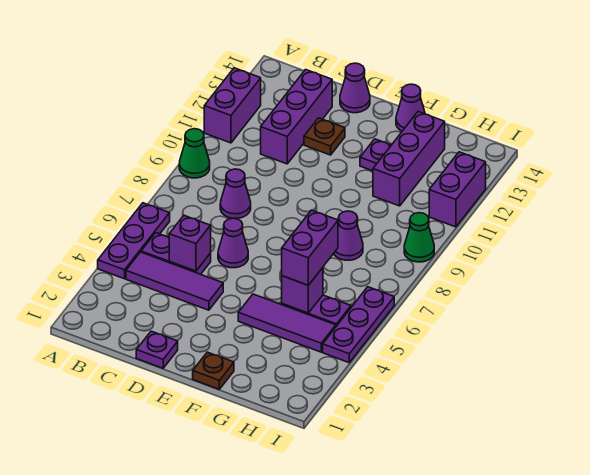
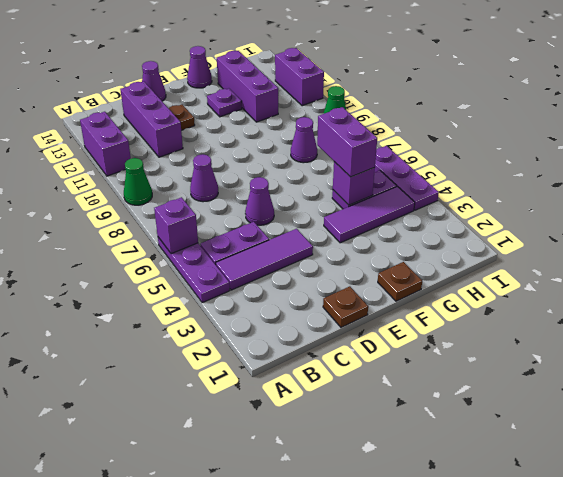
purple 1x1 brick [169,216,211,271] -> purple 1x1 brick moved to [154,197,198,254]
purple 1x1 plate [136,331,178,368] -> brown 1x1 plate [323,286,368,327]

